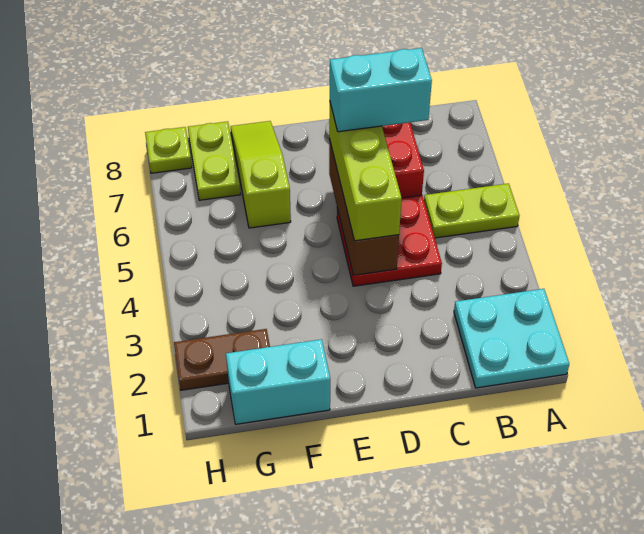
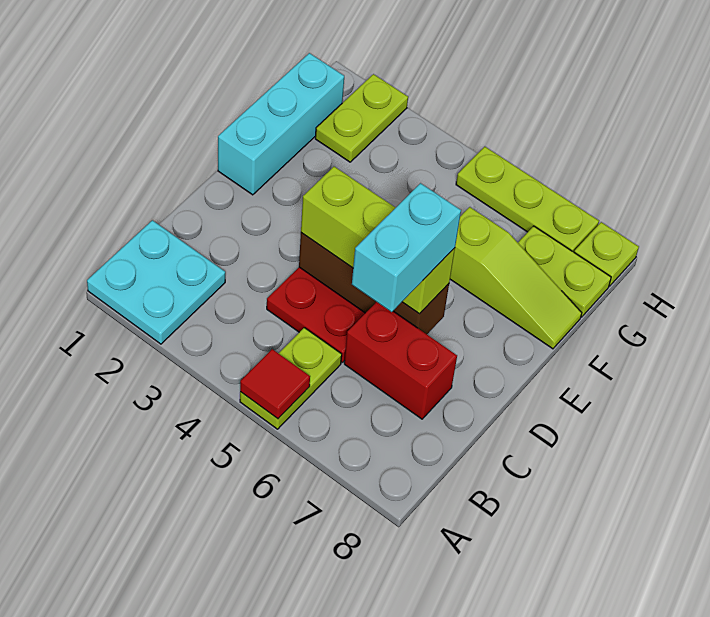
none -> red 1x1 tile [240,349,310,419]
cyan 1x2 brick [226,339,330,424] -> cyan 1x3 brick [218,53,344,195]
brown 1x2 plate [174,329,270,390] -> lime 1x2 plate [315,74,408,162]
none -> lime 1x3 plate [456,147,599,252]

